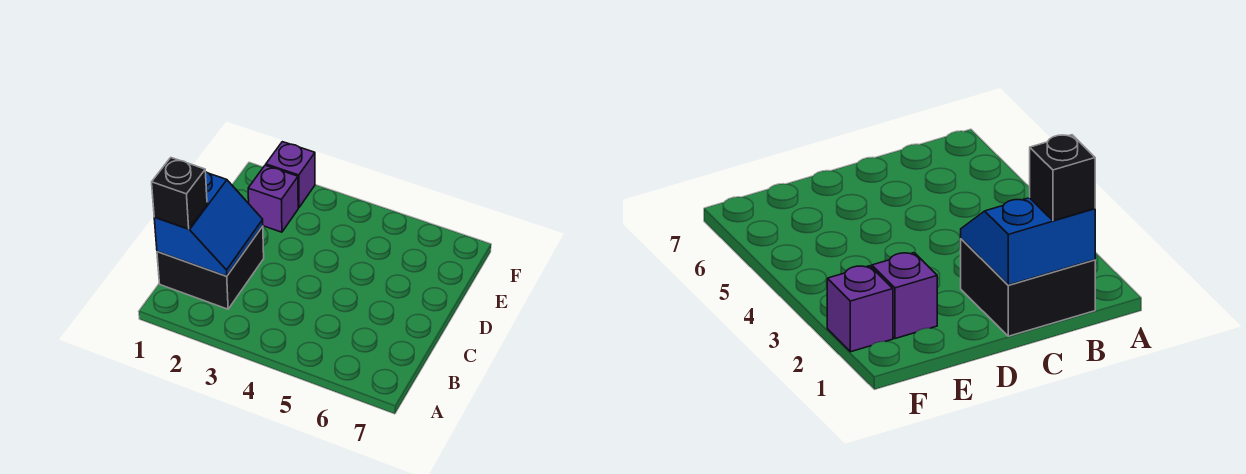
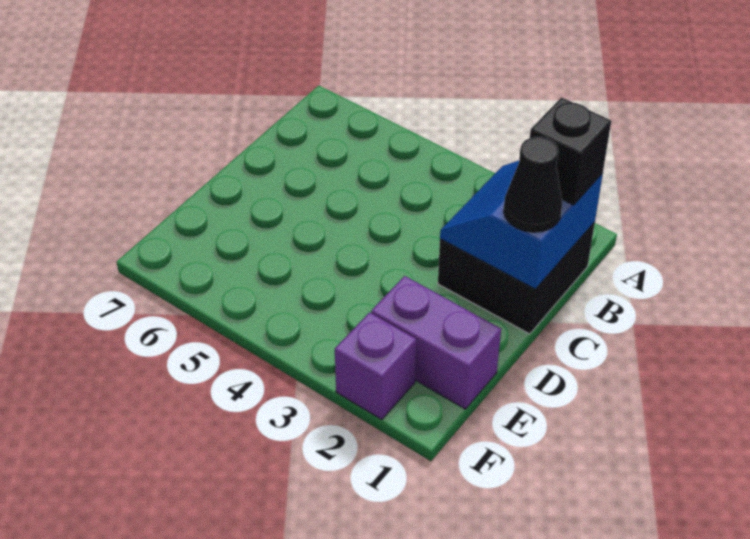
none -> black 1x1 cone [504,137,562,232]
purple 1x1 brick [248,165,298,232] -> purple 1x2 brick [371,276,501,409]

